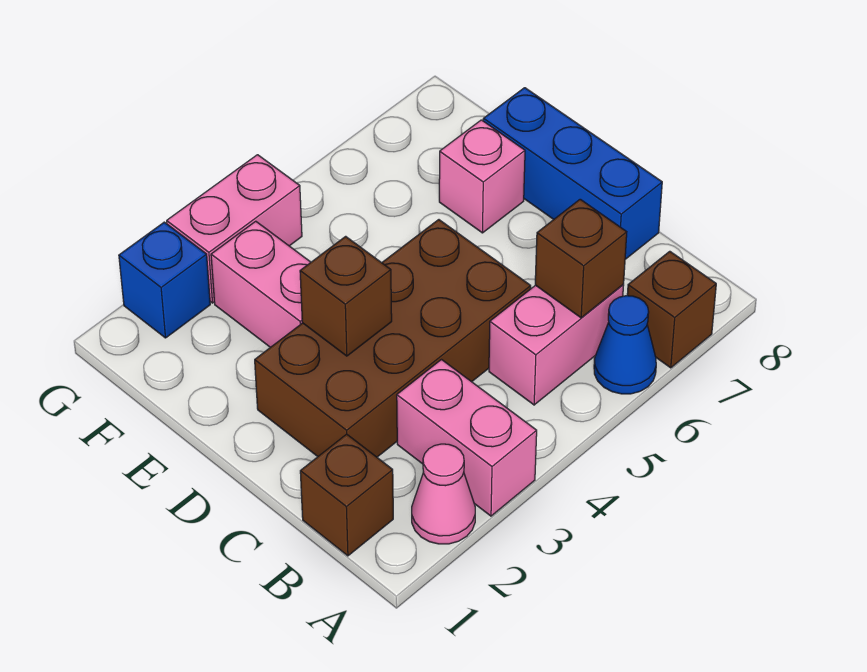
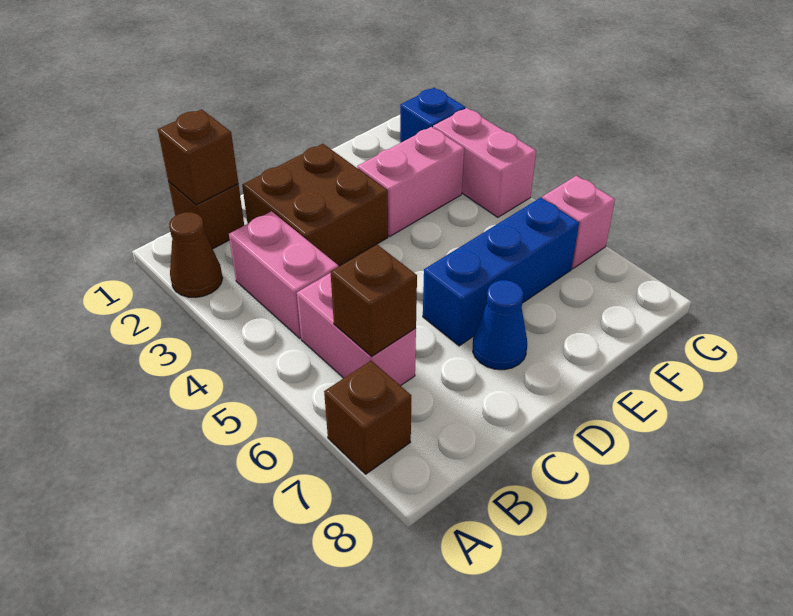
pink 1x1 cone [412,444,475,544] -> brown 1x1 cone [169,212,223,297]
pink 1x2 brick [397,360,537,516] -> pink 1x2 brick turned to [229,211,339,338]
blue 1x1 cone [594,296,656,394] -> blue 1x1 cone moved to [473,280,527,370]
brown 2x4 brick [255,220,531,457] -> brown 2x2 brick [242,144,388,266]
blue 1x3 brick [483,88,662,259] -> blue 1x3 brick moved to [423,198,579,346]
brown 1x1 brick [300,236,392,356] -> brown 1x1 brick moved to [158,109,238,205]
pink 1x1 brick [439,120,525,233] -> pink 1x1 brick moved to [542,176,615,269]

